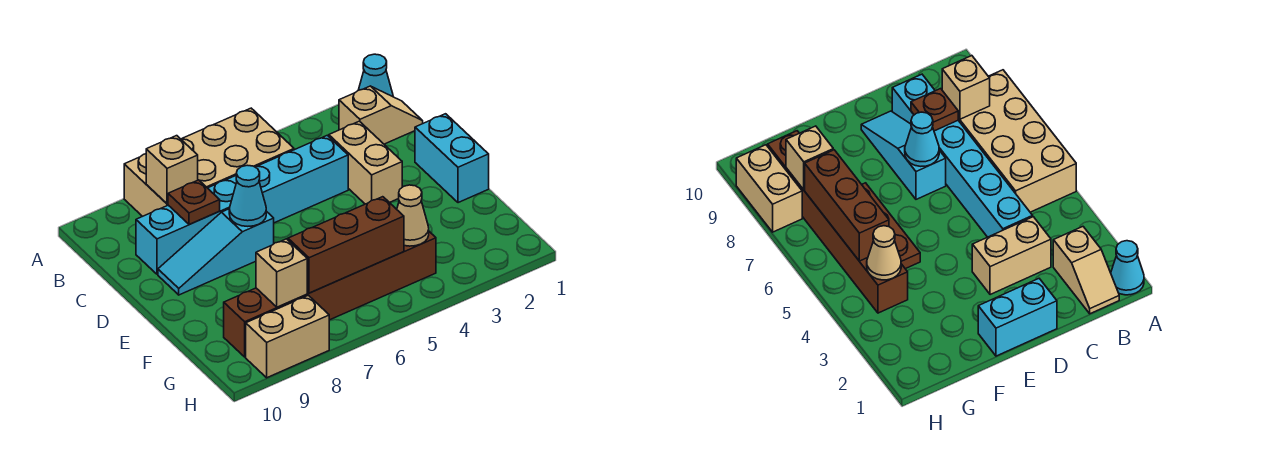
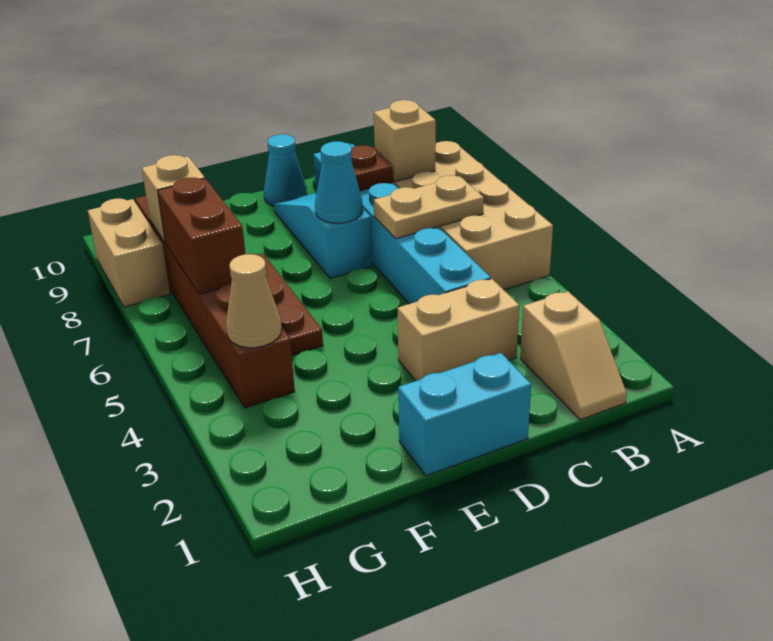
cyan 1x1 cone [359,54,393,97] -> cyan 1x1 cone moved to [264,134,307,206]
none -> tan 1x2 plate [374,175,484,239]
brown 1x3 brick [288,197,404,293] -> brown 1x2 brick [158,177,245,294]

